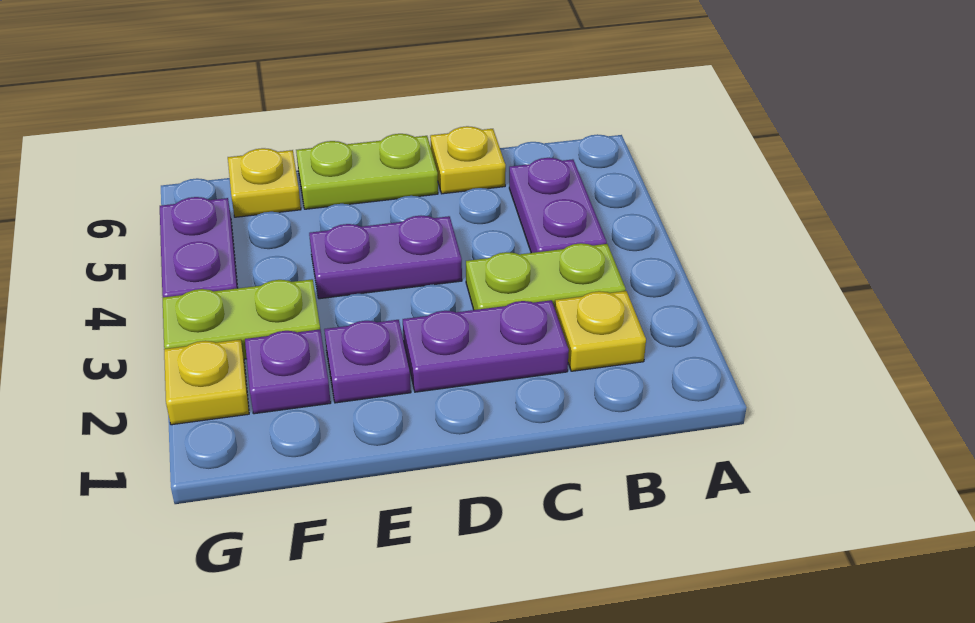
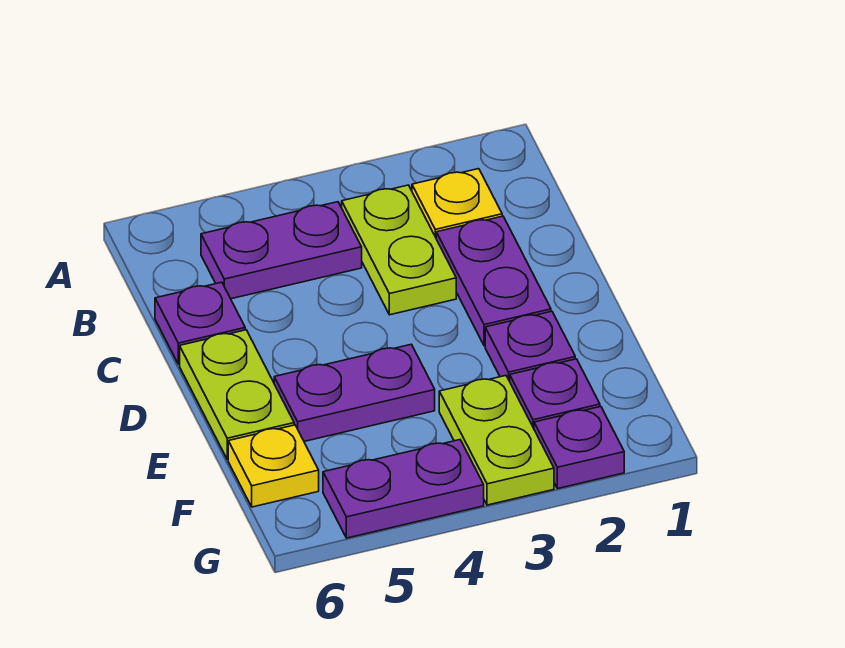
yellow 1x1 plate [430,126,506,194] -> purple 1x1 plate [155,282,245,364]
purple 1x2 plate [309,216,462,299] -> purple 1x2 plate turned to [274,344,435,441]
yellow 1x1 plate [164,339,249,425] -> purple 1x1 plate [534,407,624,489]

